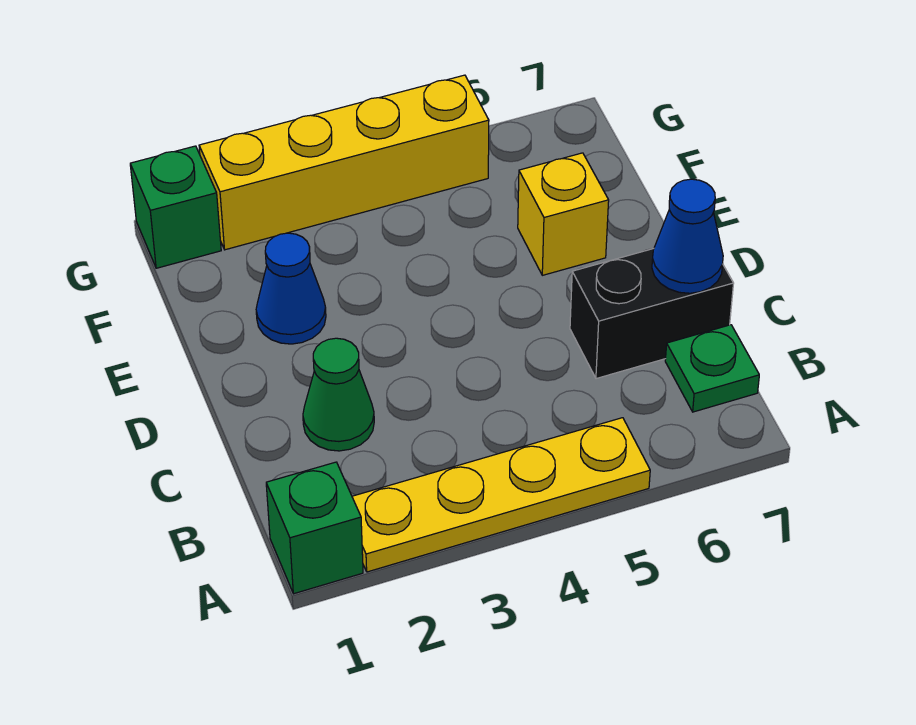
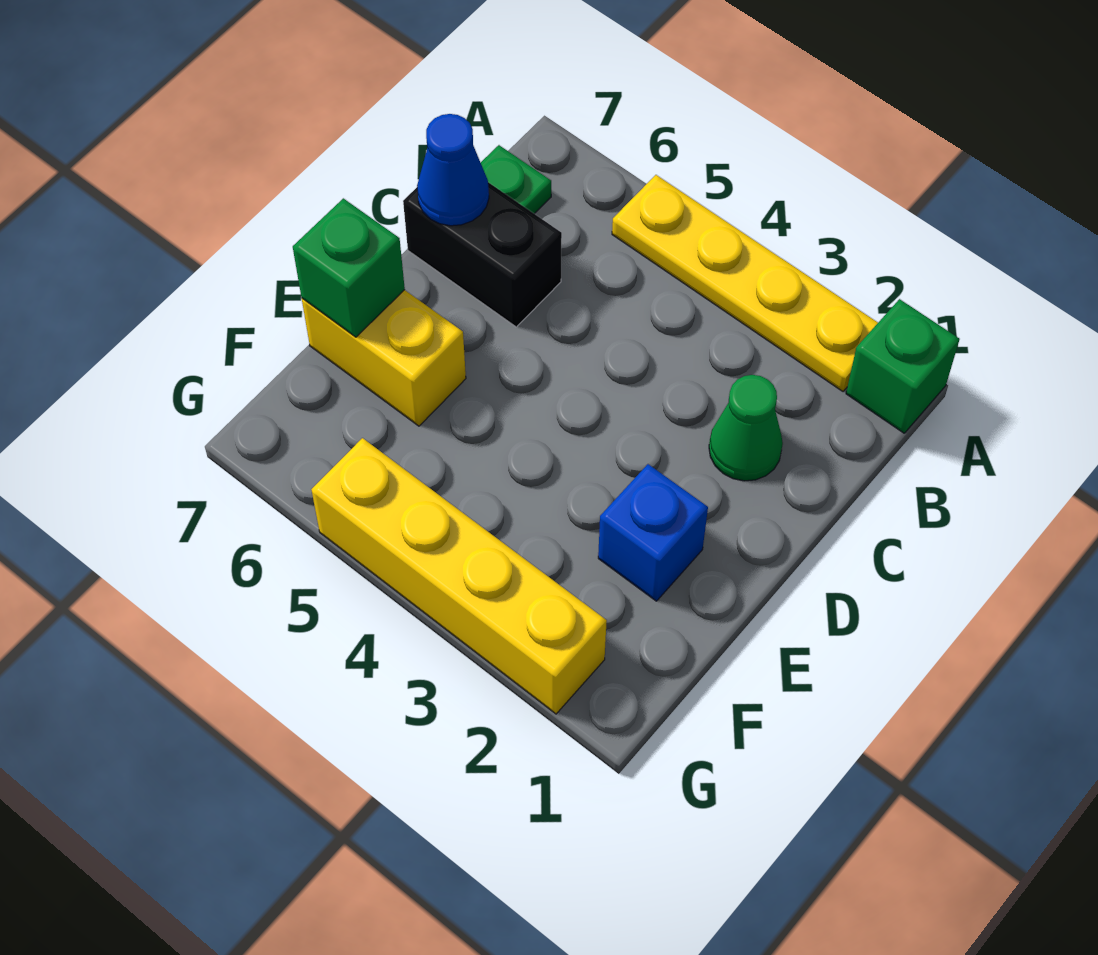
blue 1x1 cone [256,233,326,344] -> blue 1x1 brick [598,464,708,601]
yellow 1x1 brick [518,153,609,275] -> yellow 1x2 brick [302,290,466,426]
green 1x1 brick [130,146,221,268] -> green 1x1 brick moved to [293,198,405,337]

